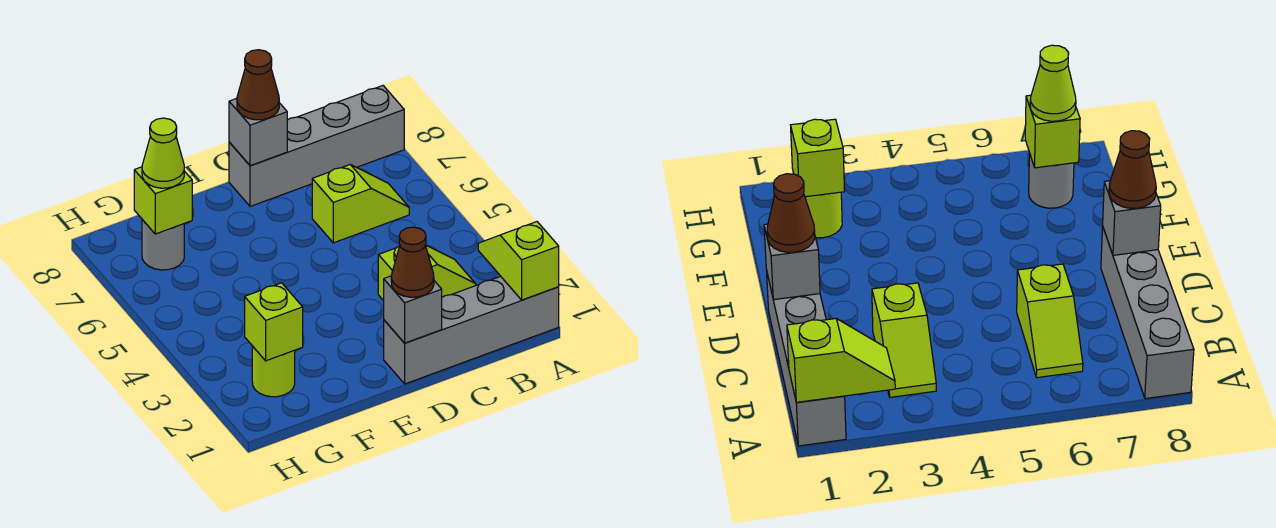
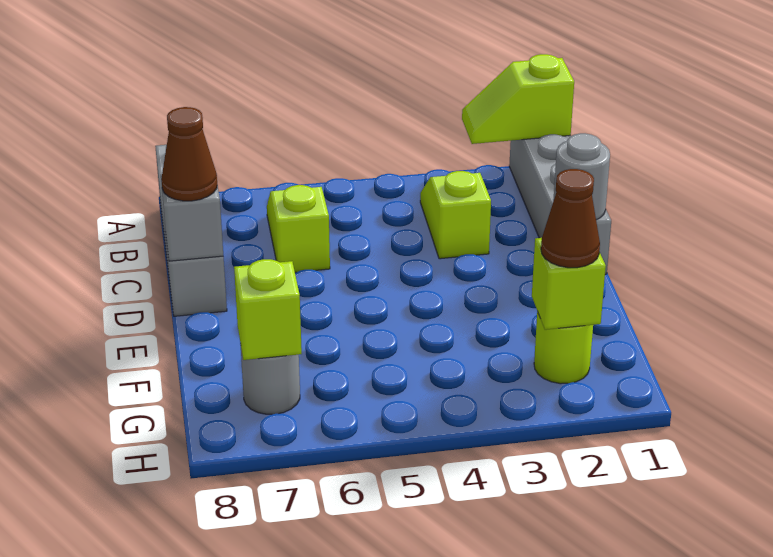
grey 1x1 brick [384,276,442,343] -> grey 1x1 round brick [553,133,610,220]
brown 1x1 cone [391,227,434,297] -> brown 1x1 cone moved to [541,169,600,268]
lime 1x1 cone [142,118,184,188] -> none

